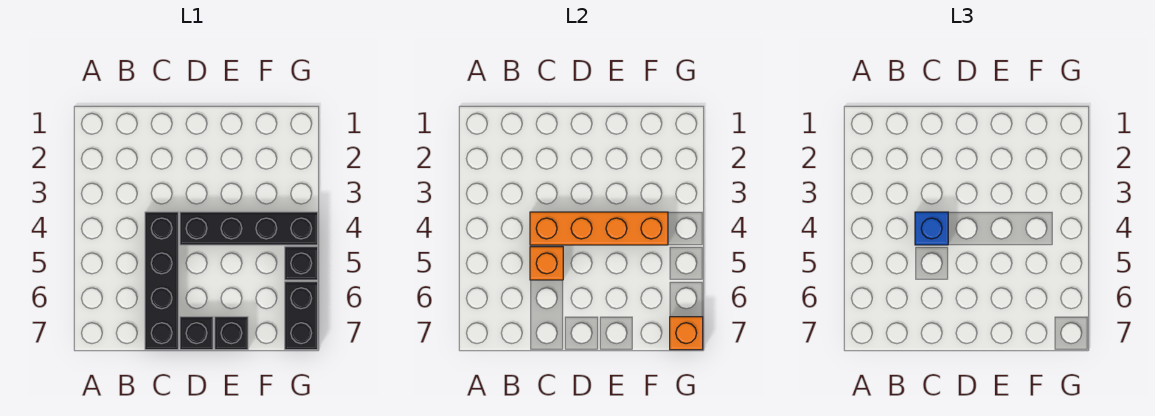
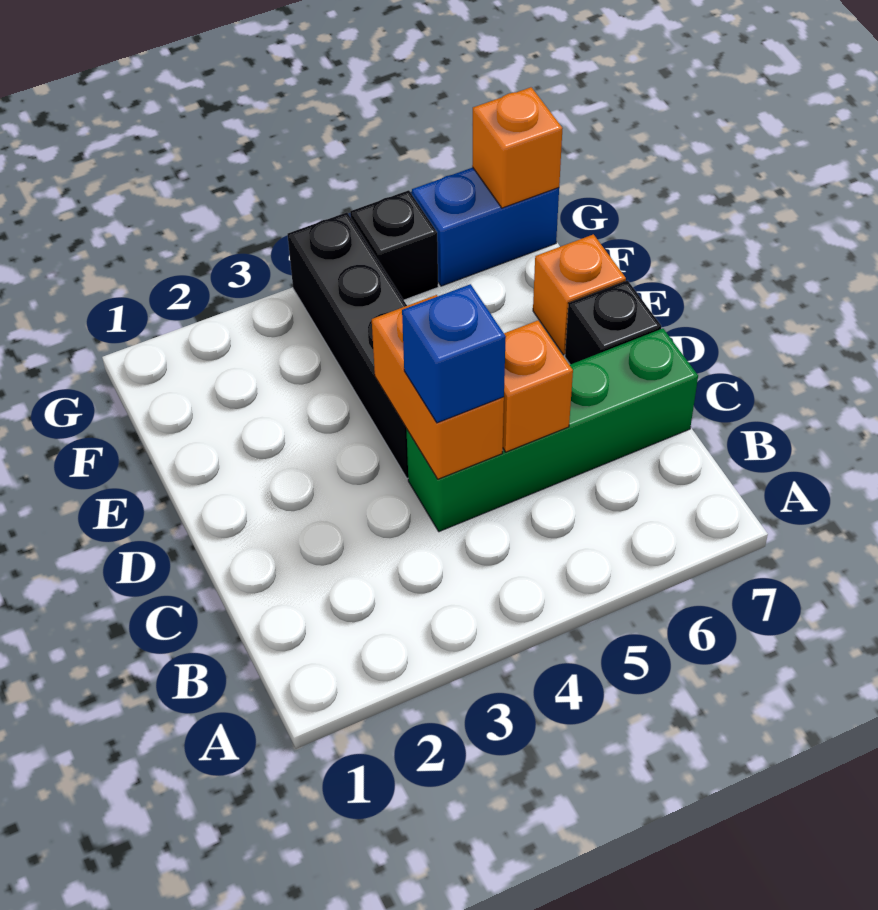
black 1x4 brick [145,212,178,350] -> green 1x4 brick [406,329,698,532]
orange 1x4 brick [530,212,668,245] -> orange 1x2 brick [372,295,504,479]
black 1x1 brick [215,317,248,350] -> orange 1x1 brick [533,234,626,355]
black 1x2 brick [285,282,318,350] -> blue 1x2 brick [412,168,559,286]

